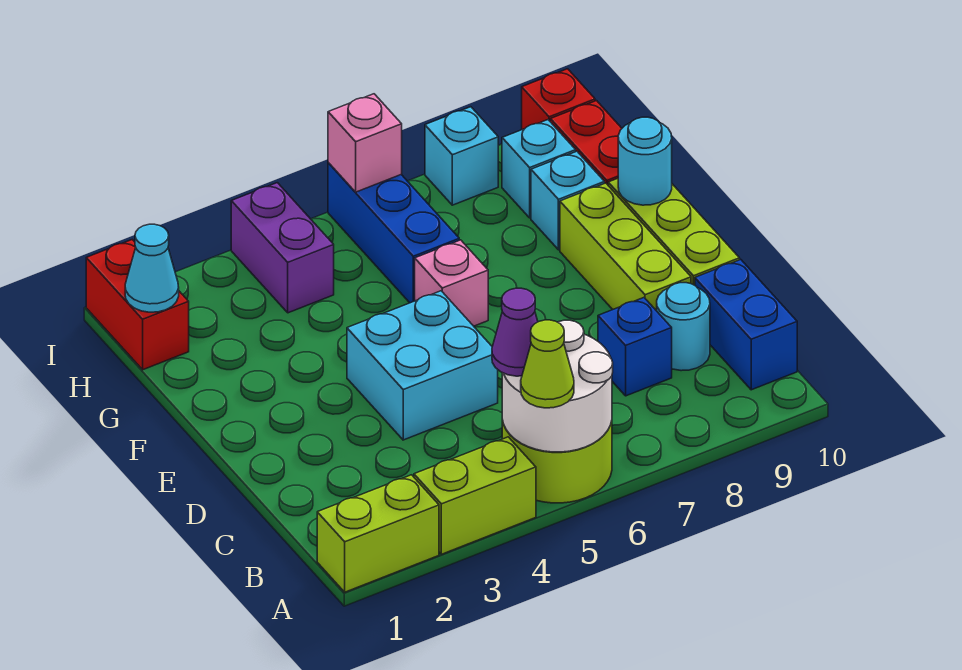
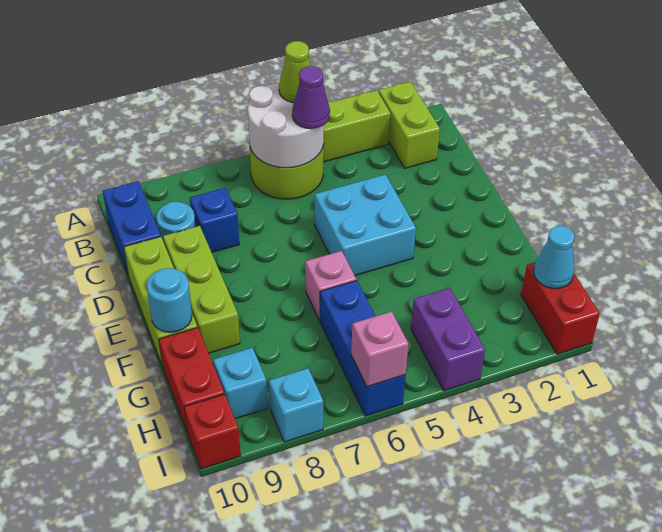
lime 1x2 brick [317,475,439,592] -> lime 1x2 brick turned to [379,82,440,168]
cyan 1x1 brick [531,151,605,250] -> none

